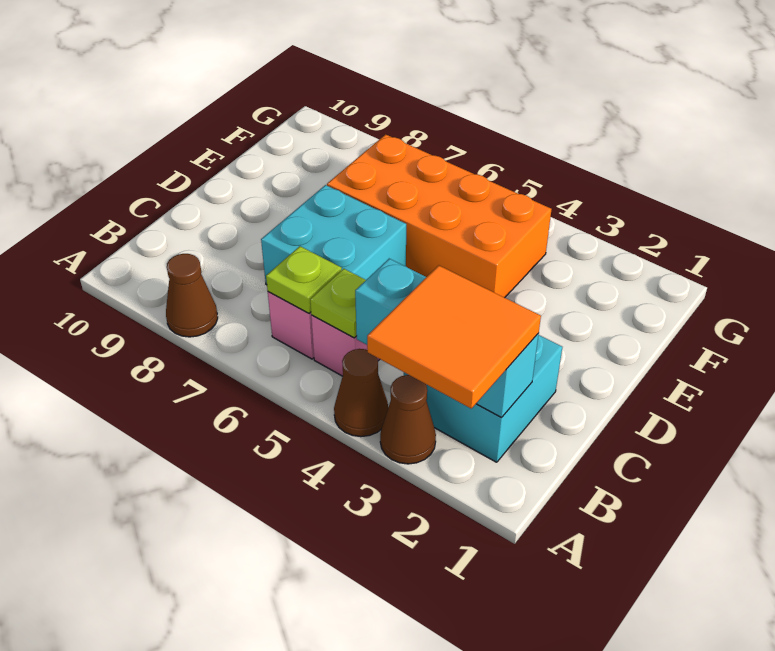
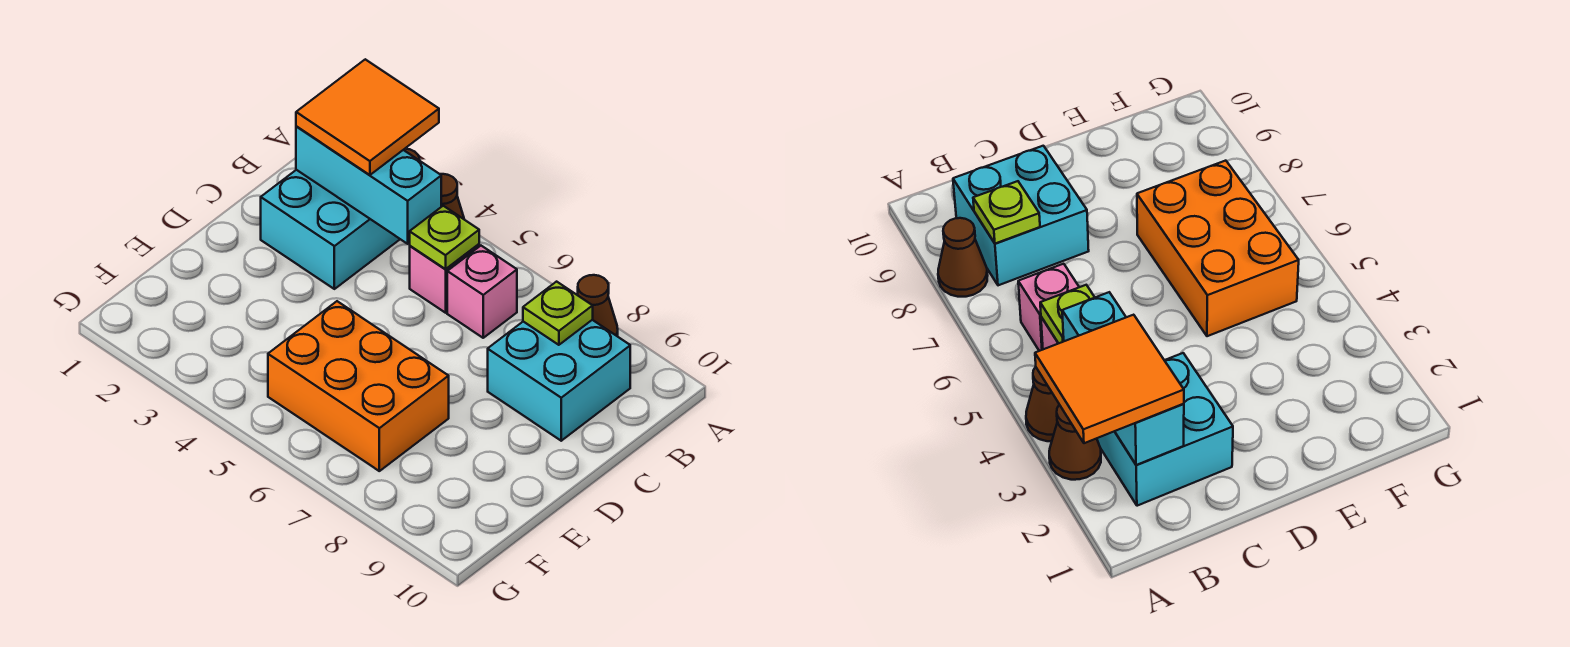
lime 1x1 plate [266,246,342,313] -> lime 1x1 plate moved to [523,282,593,345]
cyan 2x2 brick [261,185,406,285] -> cyan 2x2 brick moved to [488,320,630,441]
orange 2x4 brick [327,134,552,298] -> orange 2x3 brick [268,301,449,471]

